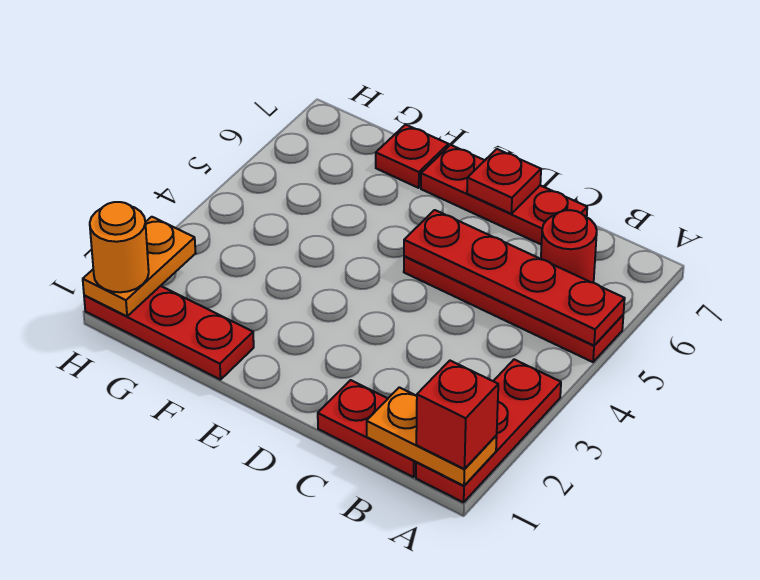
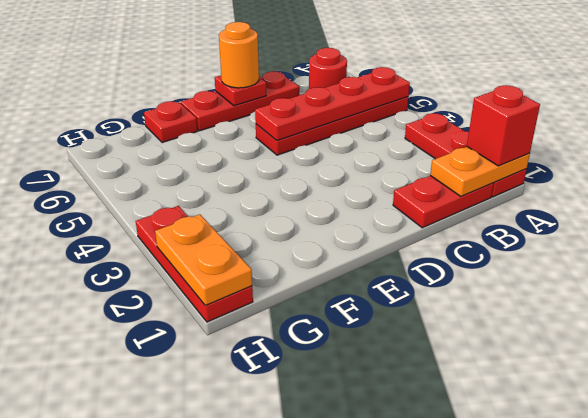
red 1x3 plate [84,286,254,380] -> red 1x3 plate turned to [136,206,253,322]
orange 1x1 round brick [90,202,149,292] -> orange 1x1 round brick moved to [219,22,259,88]

